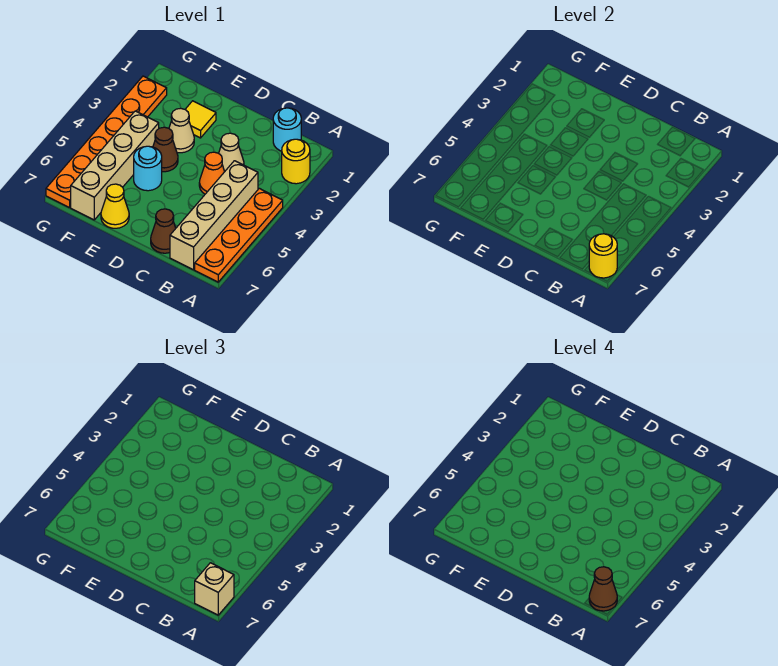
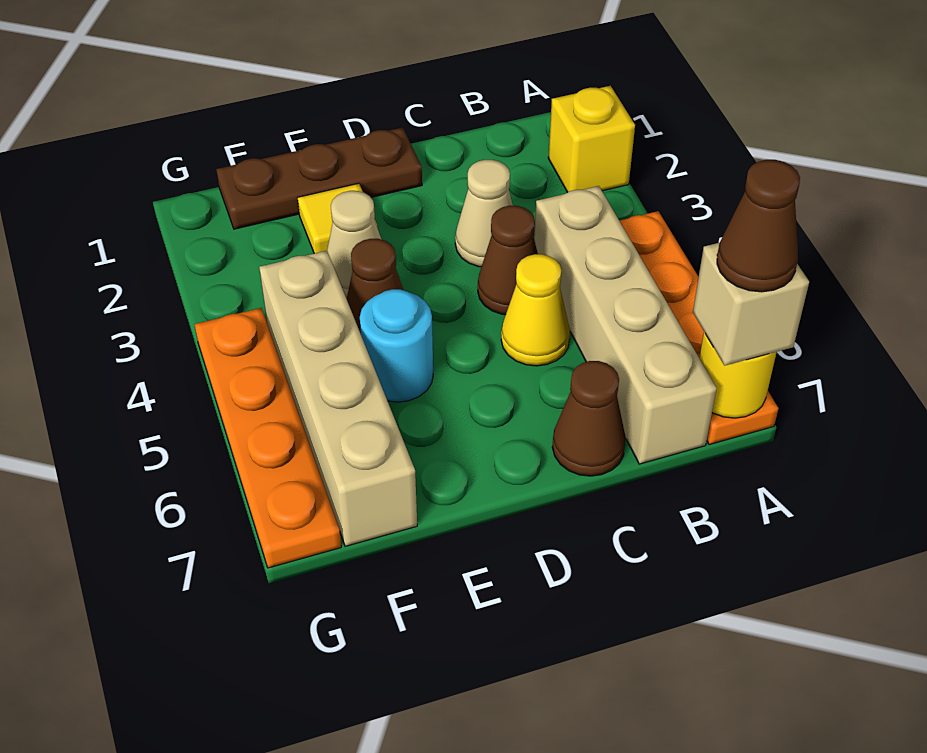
yellow 1x1 round brick [282,139,310,184] -> yellow 1x1 brick [548,86,635,192]
cyan 1x1 round brick [273,108,301,151] -> none
orange 1x1 cone [199,152,225,194] -> brown 1x1 cone [478,206,538,315]
none -> brown 1x3 plate [216,127,422,229]
yellow 1x1 cone [101,184,129,228] -> yellow 1x1 cone moved to [501,254,570,366]
orange 1x6 plate [46,76,167,208] -> orange 1x4 plate [194,308,341,568]

